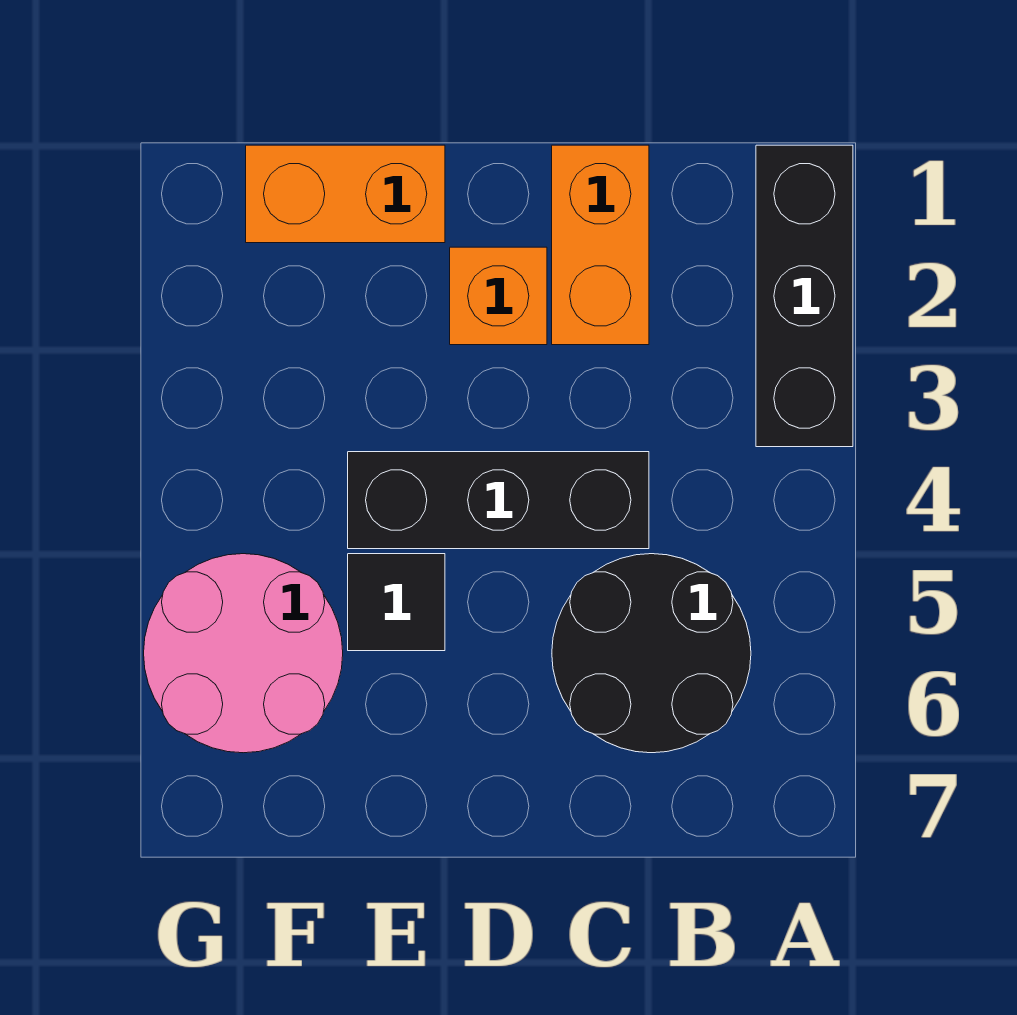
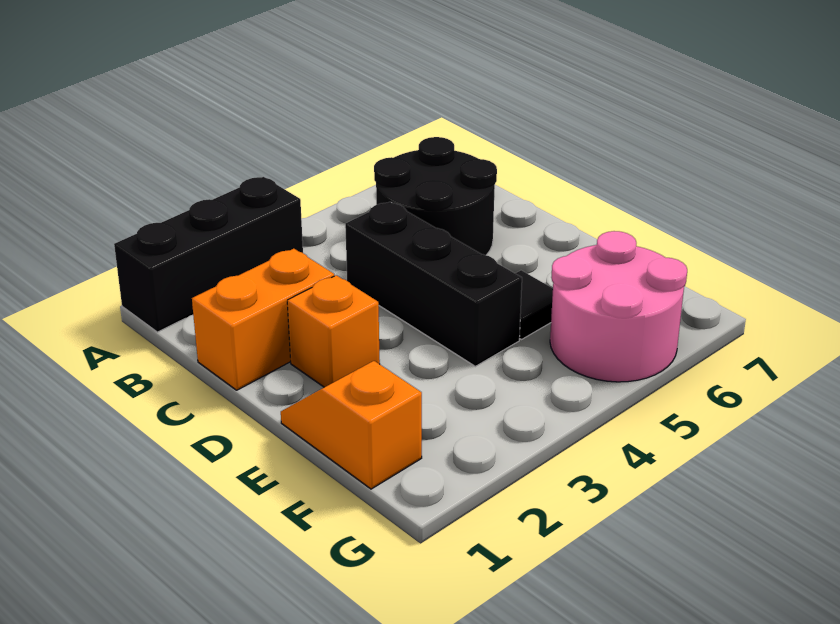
orange 1x2 brick [246,145,445,243] -> orange 1x2 slope [281,361,422,489]

